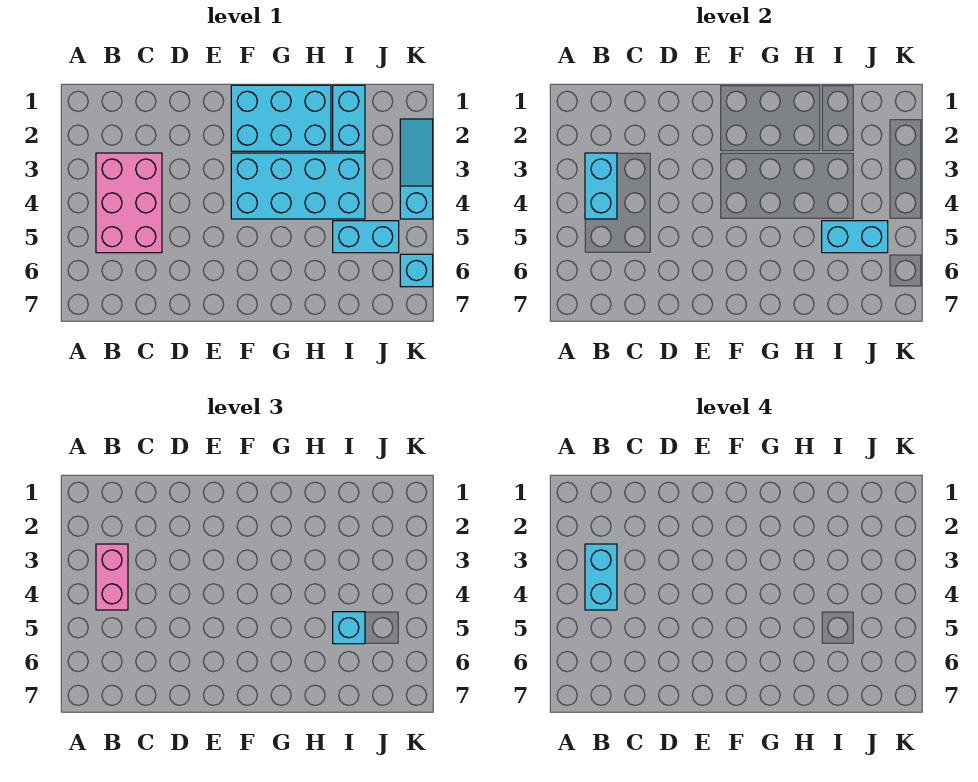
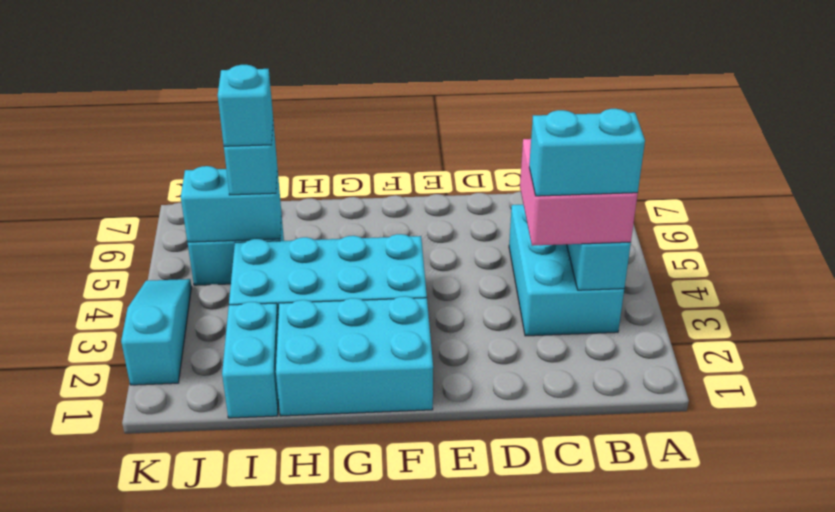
pink 2x3 brick [96,153,162,253] -> cyan 2x3 brick [509,205,624,336]
pink 1x2 brick [96,544,128,610] -> pink 2x2 brick [520,139,638,246]
cyan 1x2 brick [585,544,617,610] -> cyan 1x2 brick turned to [529,109,645,196]
cyan 1x3 slope [400,119,433,219] -> cyan 1x3 slope turned to [121,279,191,385]
cyan 1x1 brick [400,254,433,287] -> cyan 1x1 brick moved to [218,65,273,146]

